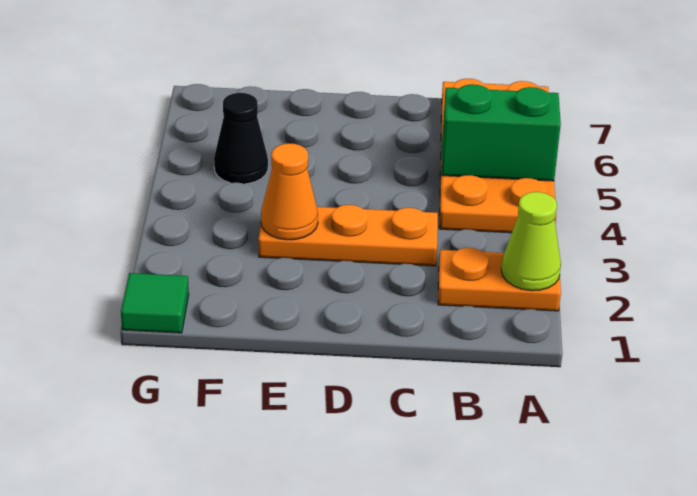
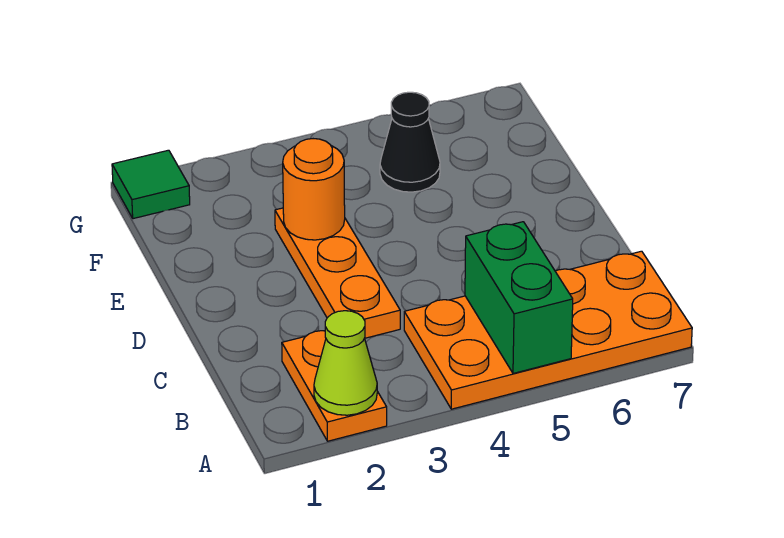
orange 1x1 cone [261,143,318,240] -> orange 1x1 round brick [283,139,345,240]

